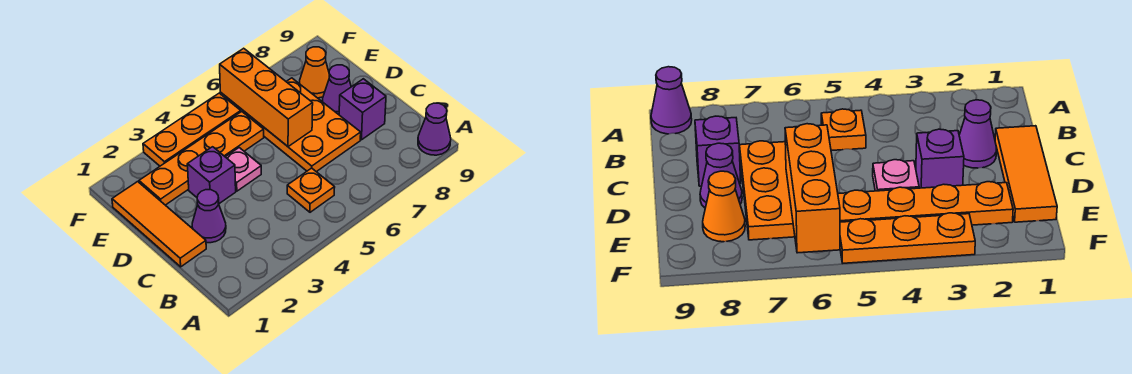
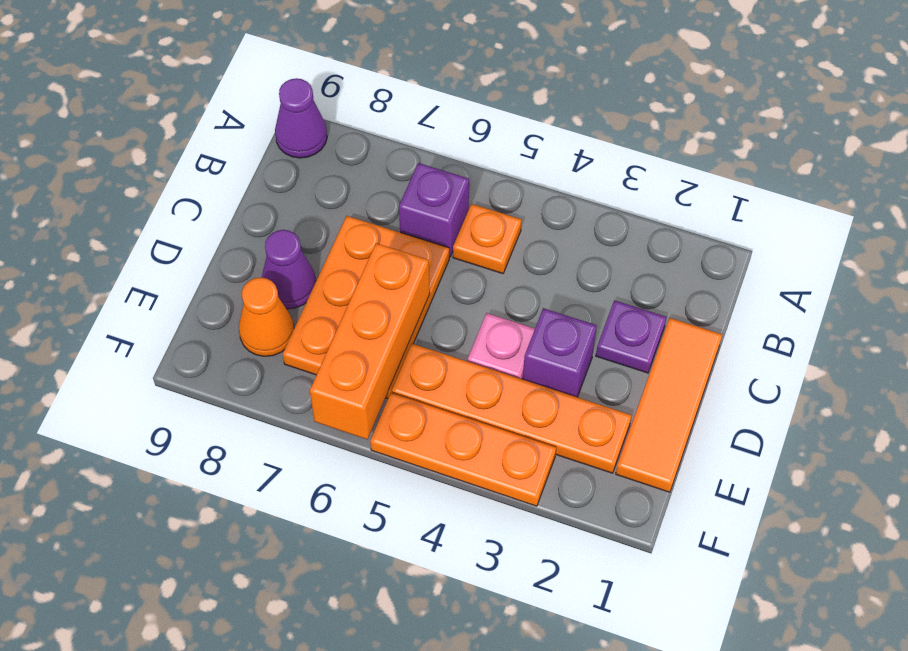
purple 1x1 cone [192,190,226,243] -> purple 1x1 plate [596,300,667,373]
purple 1x1 brick [339,79,386,140] -> purple 1x1 brick moved to [399,163,469,257]

